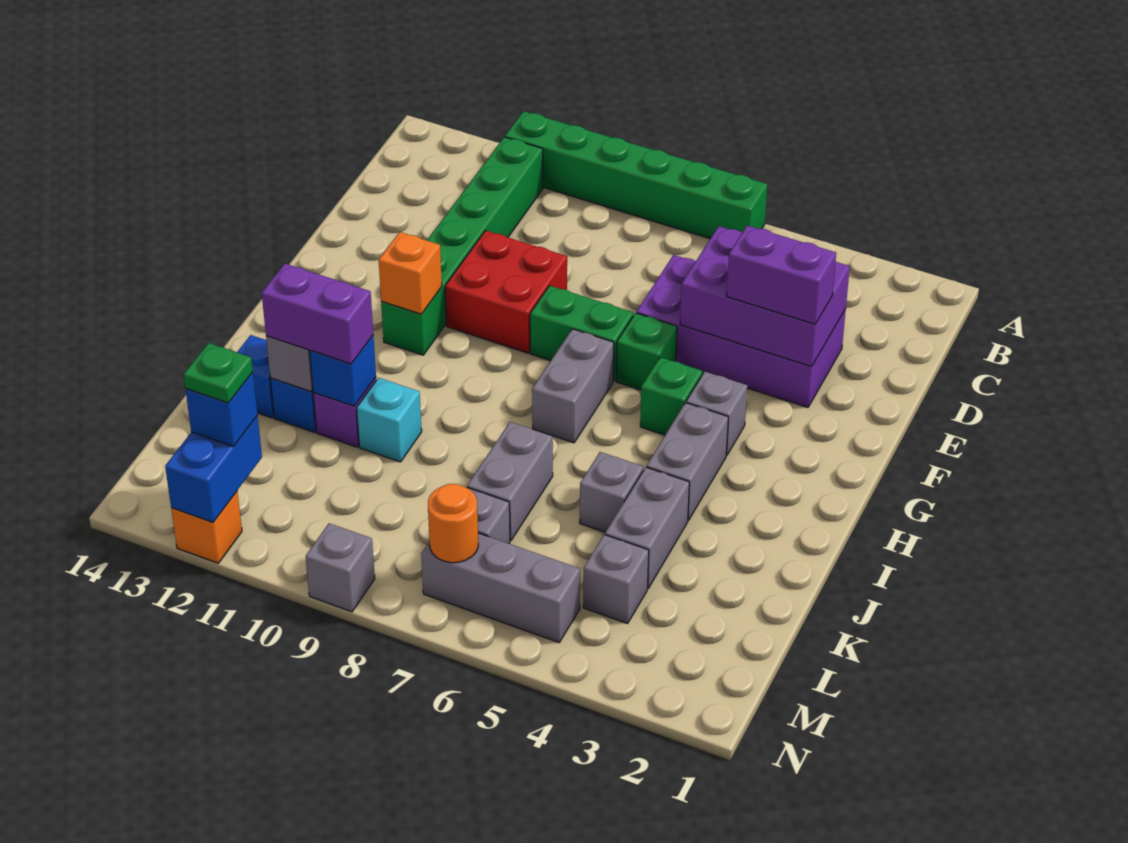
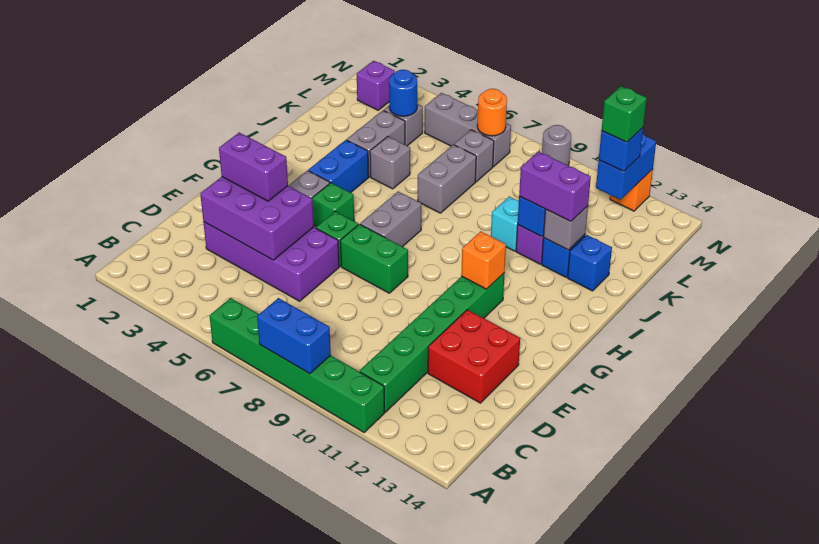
none -> blue 1x2 brick [257,298,331,374]
red 2x2 brick [445,231,567,353] -> red 2x2 brick moved to [428,310,520,403]
grey 1x2 brick [646,403,728,521] -> blue 1x2 brick [308,140,369,193]
none -> blue 1x1 round brick [389,70,417,116]
none -> purple 1x1 brick [357,61,395,110]
green 1x1 plate [184,343,253,403] -> green 1x1 brick [602,86,647,142]
grey 1x1 brick [306,523,375,612] -> grey 1x1 round brick [542,125,571,166]

